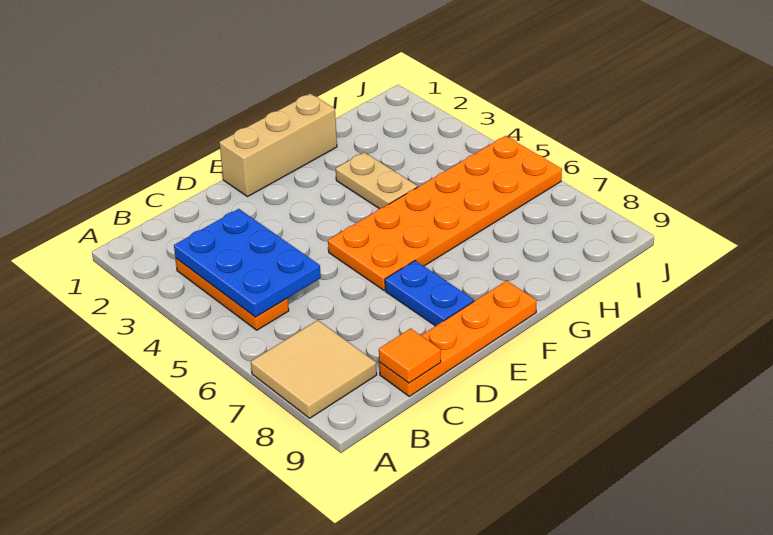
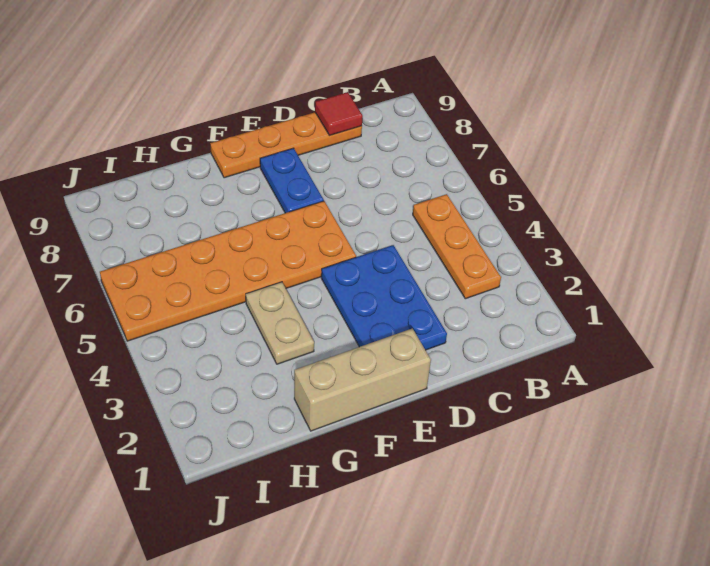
tan 2x2 tile [251,320,377,418] -> none
blue 2x3 plate [174,209,321,317] -> blue 2x3 plate moved to [321,245,447,350]
orange 1x1 tile [379,328,441,383] -> red 1x1 tile [315,92,363,135]

